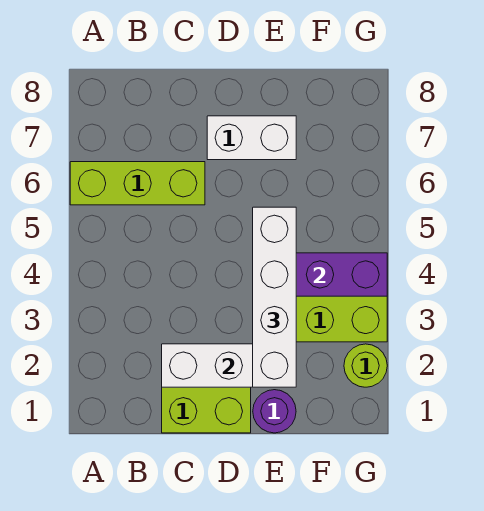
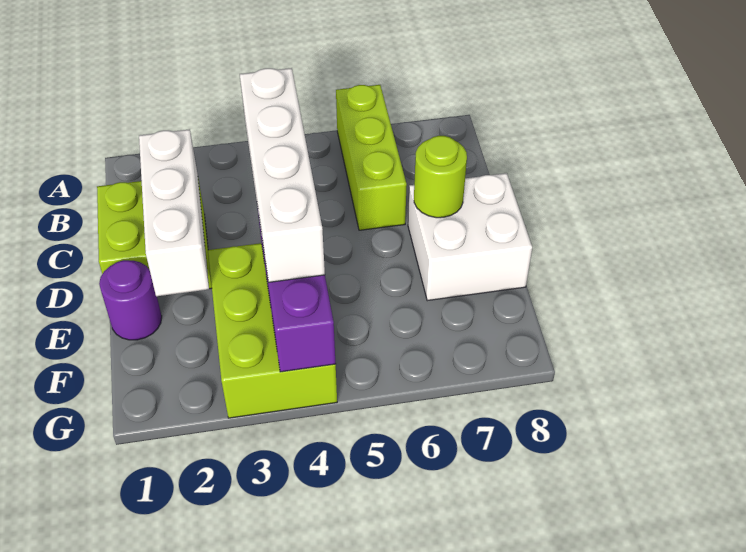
white 1x2 brick [207,116,296,160] -> white 2x2 brick [408,173,532,301]
white 1x4 brick [253,207,296,387] -> white 1x4 brick turned to [240,68,325,282]
lime 1x1 round brick [344,344,387,387] -> lime 1x1 round brick moved to [414,136,467,218]

